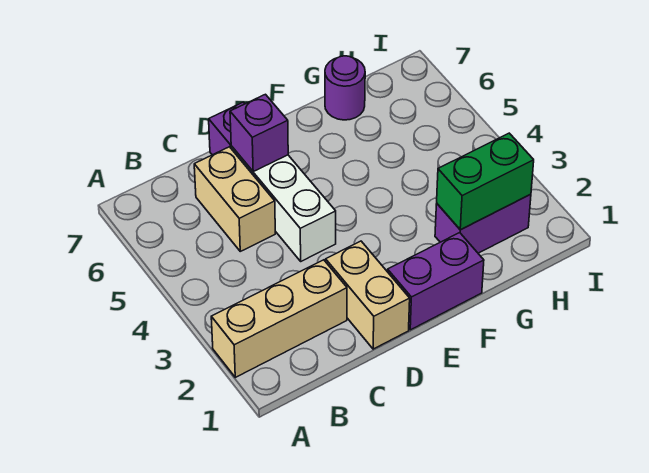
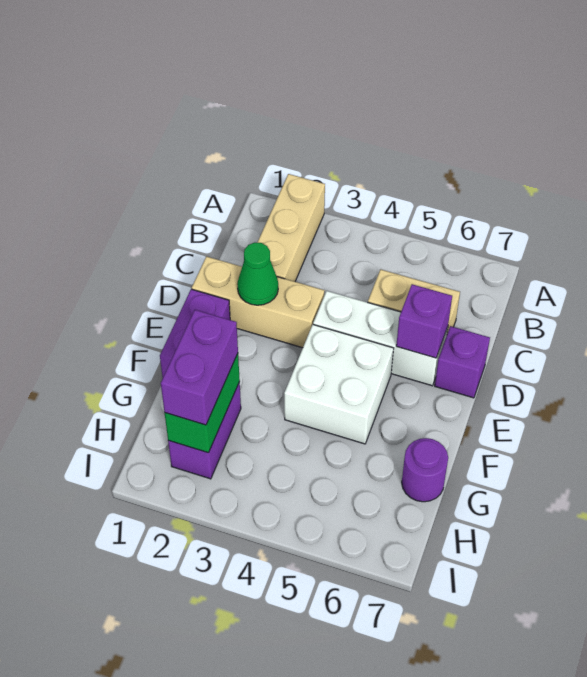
tan 1x2 brick [326,241,410,349] -> tan 1x3 brick [192,257,325,348]
none -> green 1x1 cone [237,243,278,305]
none -> white 2x2 brick [284,325,394,444]
none -> purple 1x2 brick [161,310,238,425]

